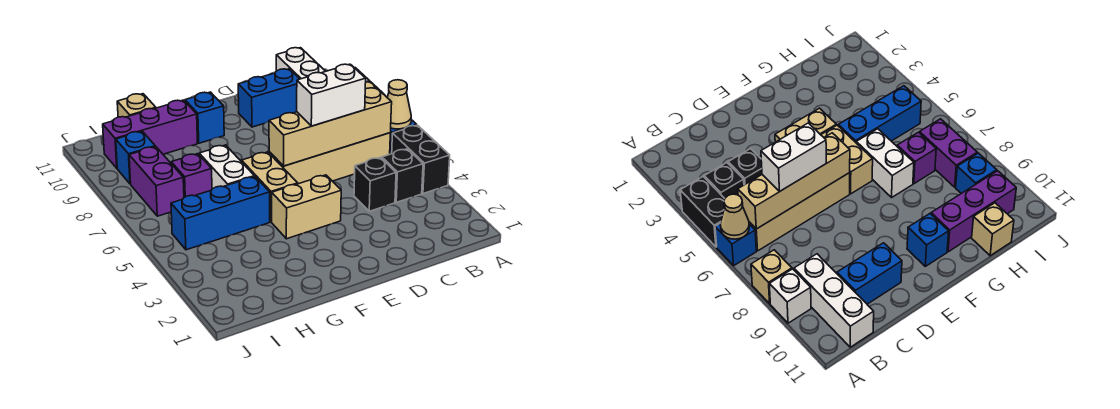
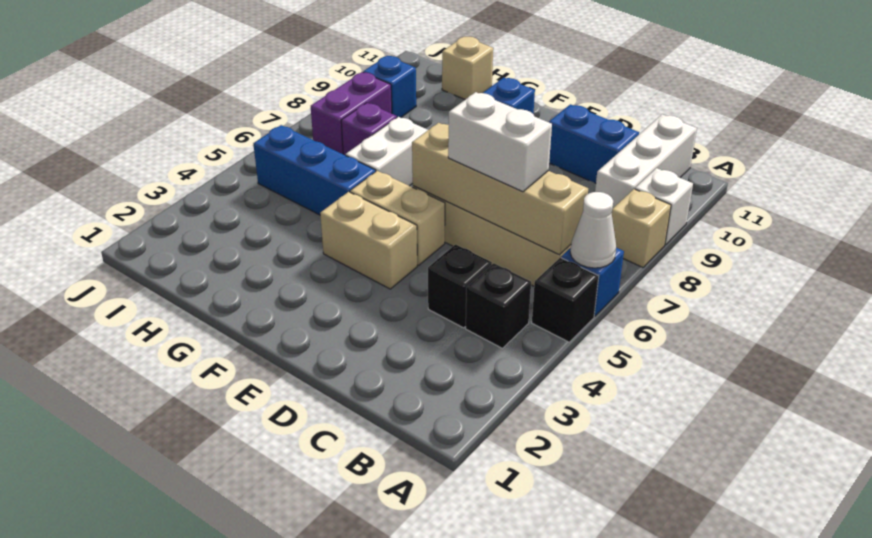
black 1x2 brick [392,125,450,194] -> black 1x1 brick [532,258,599,342]
tan 1x1 cone [387,80,411,129] -> white 1x1 cone [570,192,616,268]
tan 1x2 brick [242,152,298,222] -> tan 1x2 brick turned to [350,171,445,265]
purple 1x3 brick [103,100,198,168] -> none

